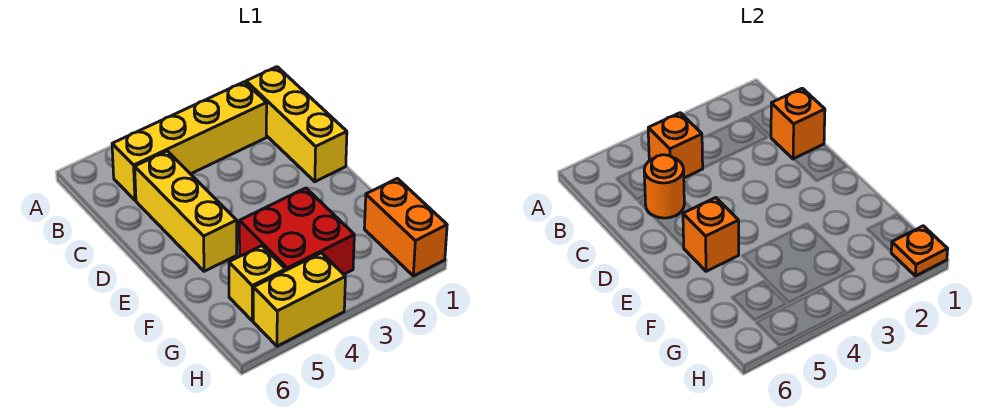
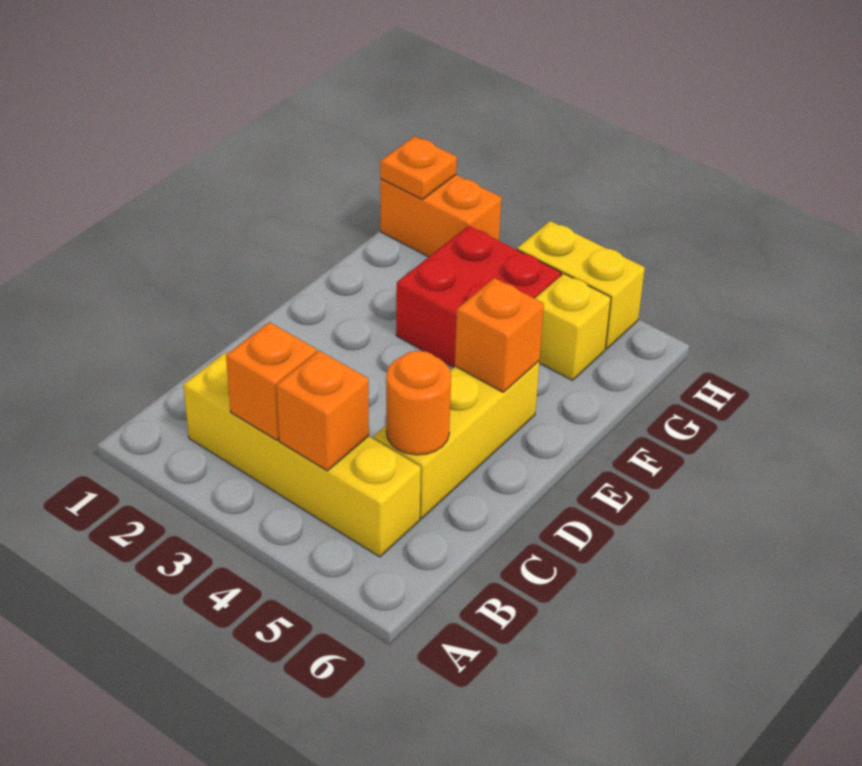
yellow 1x3 brick [246,67,347,182] -> none
orange 1x1 brick [771,88,825,159] -> orange 1x1 brick moved to [226,322,317,440]
orange 1x2 brick [364,178,447,276] -> orange 1x2 brick turned to [380,175,501,257]

